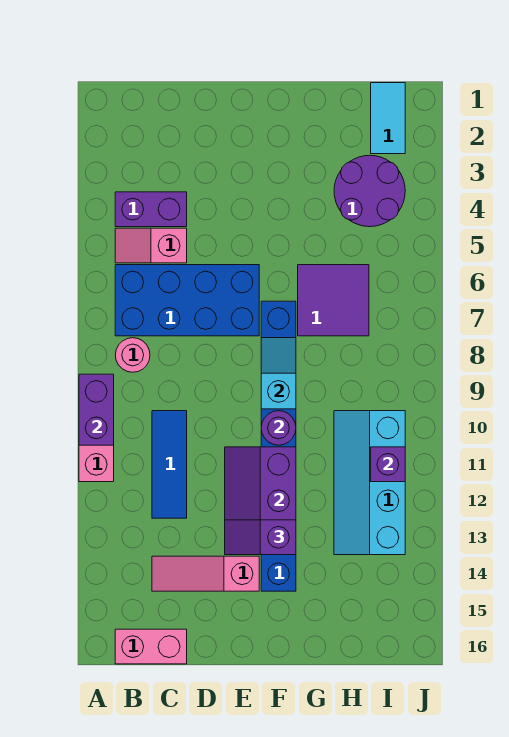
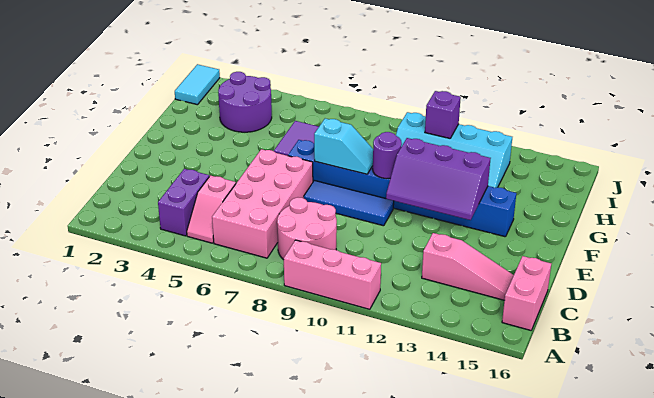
purple 1x2 brick [79,374,114,445] -> none
blue 2x4 brick [115,265,259,336] -> pink 2x4 brick [212,149,313,258]
pink 1x1 round brick [115,338,150,372] -> pink 2x2 round brick [277,197,337,260]
blue 1x3 tile [152,411,187,518] -> blue 1x3 tile moved to [304,180,394,226]
pink 1x3 slope [152,556,259,591] -> pink 1x3 slope turned to [422,233,514,300]
purple 1x2 slope [225,520,296,555] -> none
cyan 1x2 slope [261,338,296,409] -> cyan 1x2 slope turned to [314,119,373,174]
cyan 1x2 tile [371,83,405,154] -> cyan 1x2 tile turned to [175,64,220,105]

